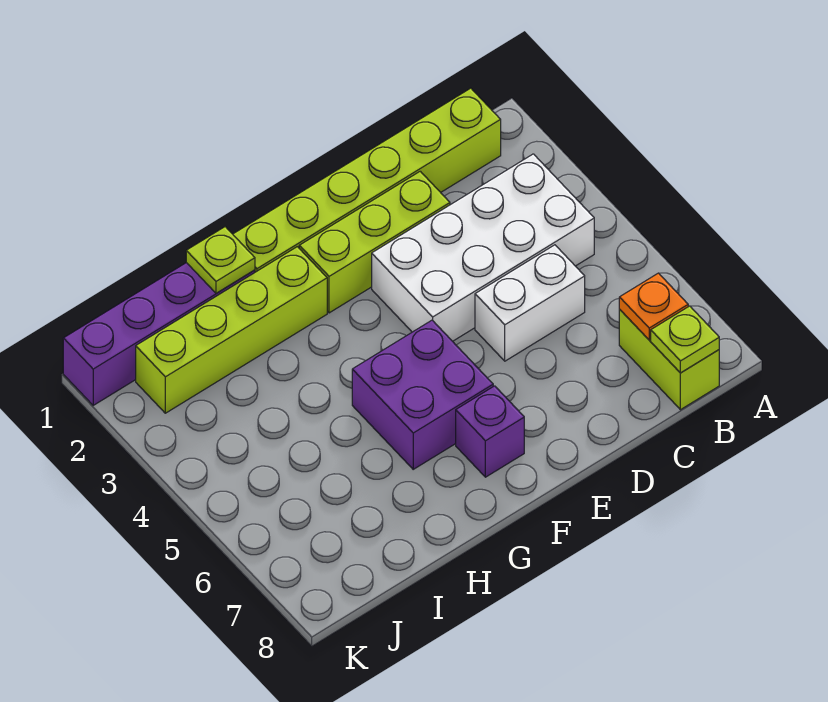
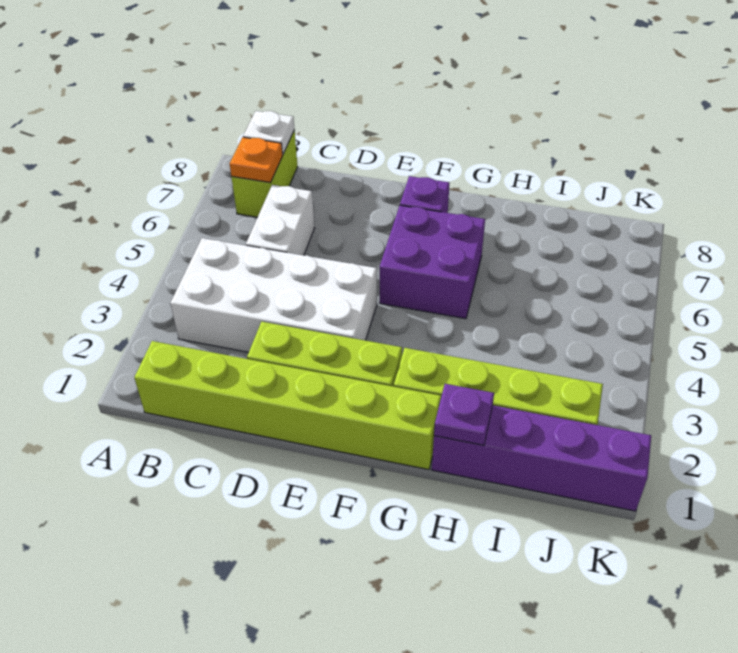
lime 1x1 plate [651,306,719,373] -> white 1x1 plate [243,111,294,155]
white 1x2 brick [475,245,585,361] -> white 1x2 brick turned to [246,185,314,255]
lime 1x1 plate [186,227,255,293] -> purple 1x1 plate [434,384,494,445]

